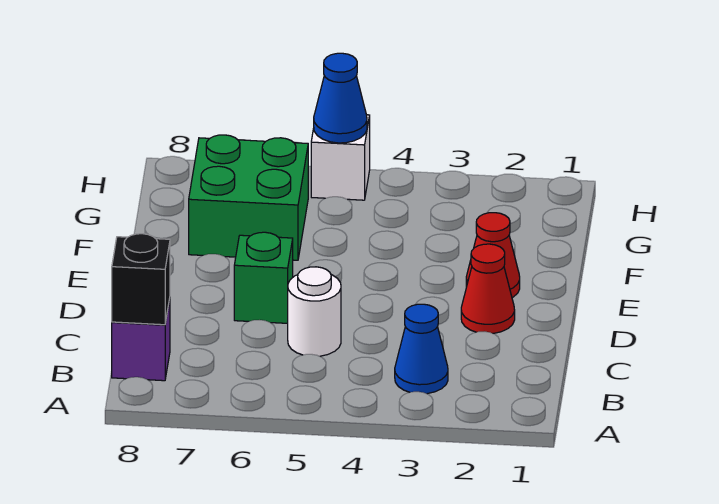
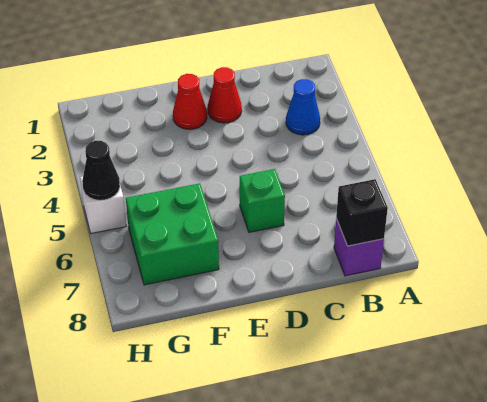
white 1x1 round brick [288,267,341,356] -> none
blue 1x1 cone [314,53,367,143] -> black 1x1 cone [82,141,120,200]

